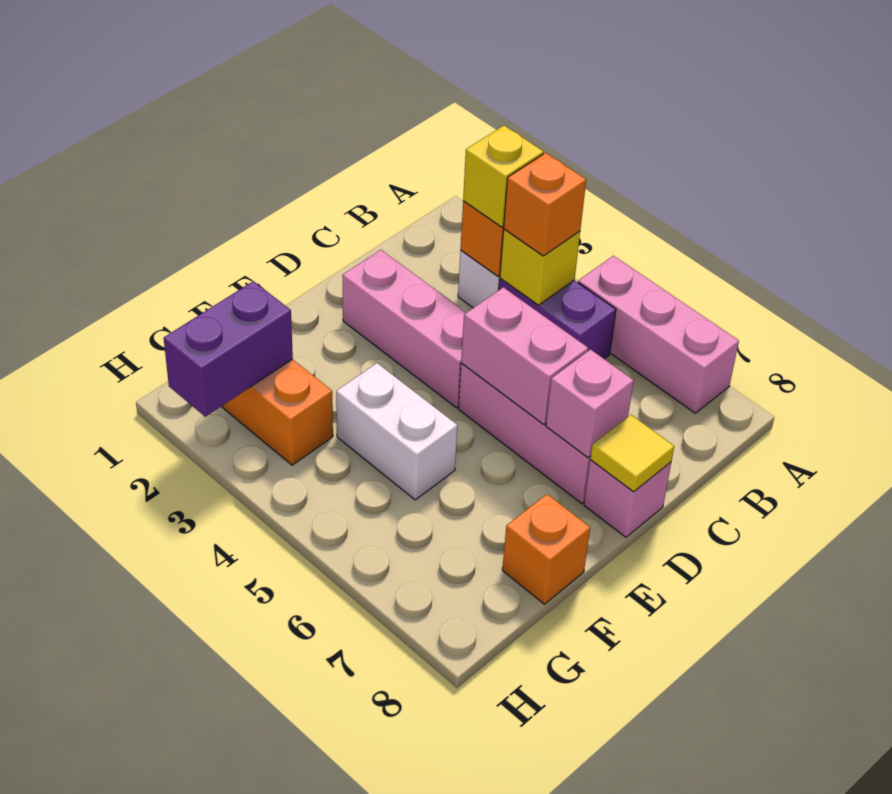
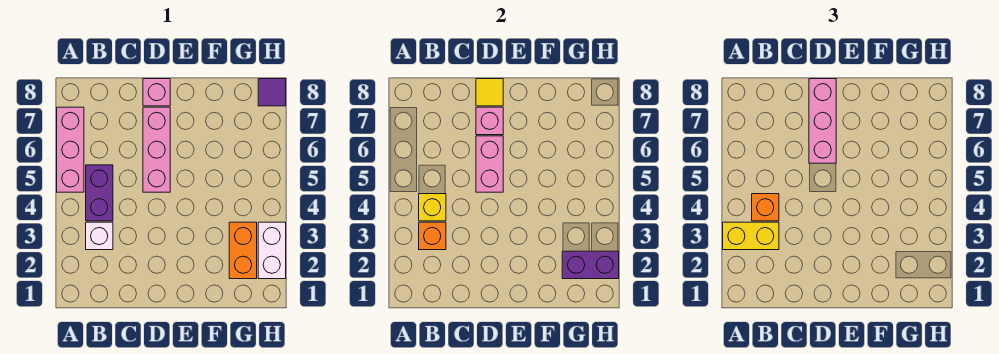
yellow 1x1 brick [463,126,543,227] -> yellow 1x2 brick [723,222,779,250]
pink 1x3 brick [342,250,466,408] -> pink 1x3 brick moved to [809,79,836,163]
white 1x2 brick [336,363,457,500] -> white 1x2 brick moved to [258,222,286,279]
orange 1x1 brick [502,494,590,604] -> none
none -> purple 1x1 tile [258,79,286,106]

